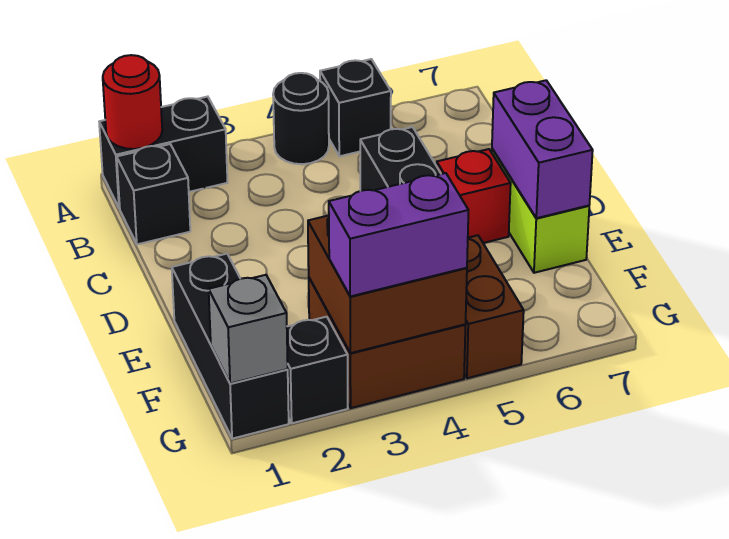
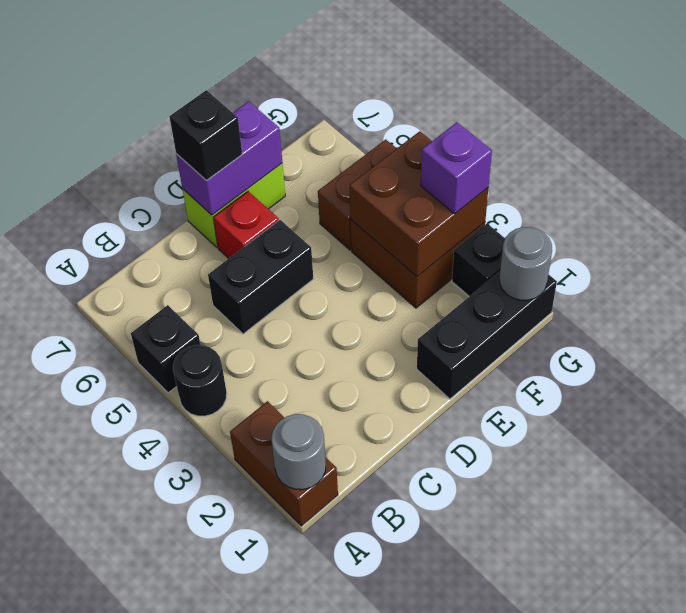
black 1x2 brick [99,97,228,208] -> brown 1x2 brick [230,401,338,526]
red 1x1 round brick [103,55,162,149] -> grey 1x1 round brick [271,414,326,489]
black 1x1 brick [117,144,190,244] -> black 1x1 brick moved to [170,90,242,181]
grey 1x1 brick [209,275,288,384] -> grey 1x1 round brick [500,227,552,300]
purple 1x2 brick [329,173,469,297] -> purple 1x1 brick [421,122,492,214]

